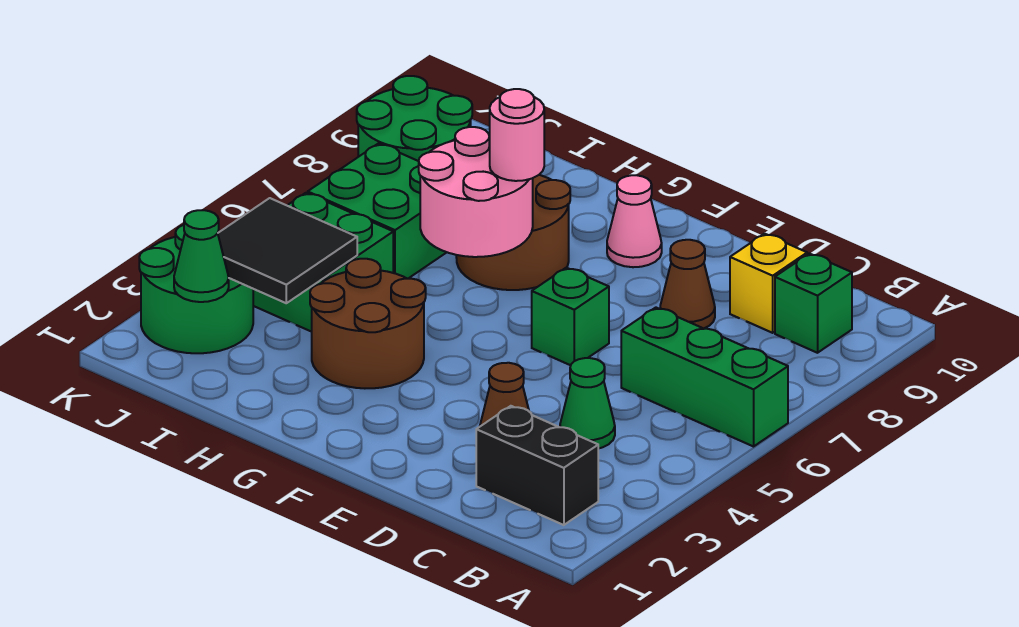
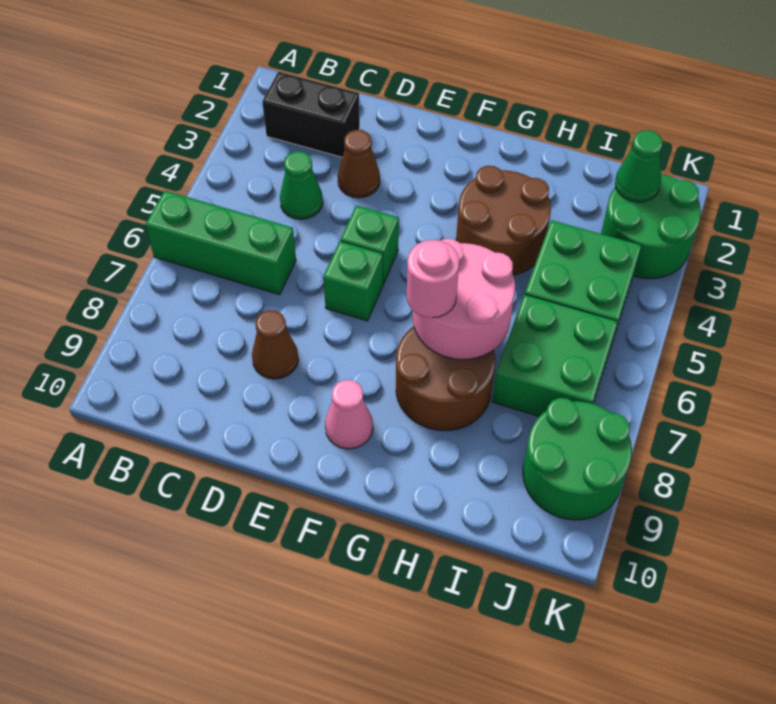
green 1x1 brick [775,254,852,353] -> green 1x1 brick moved to [340,205,399,284]
yellow 1x1 brick [730,234,807,333] -> none
black 2x2 tile [218,198,357,303] -> none

